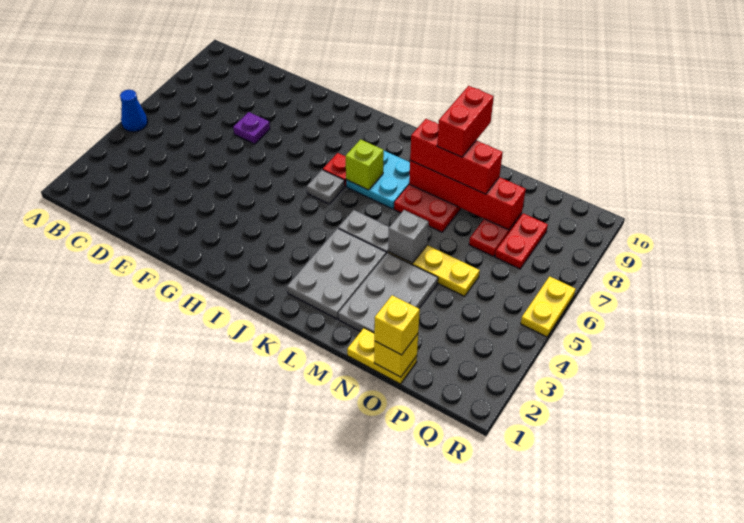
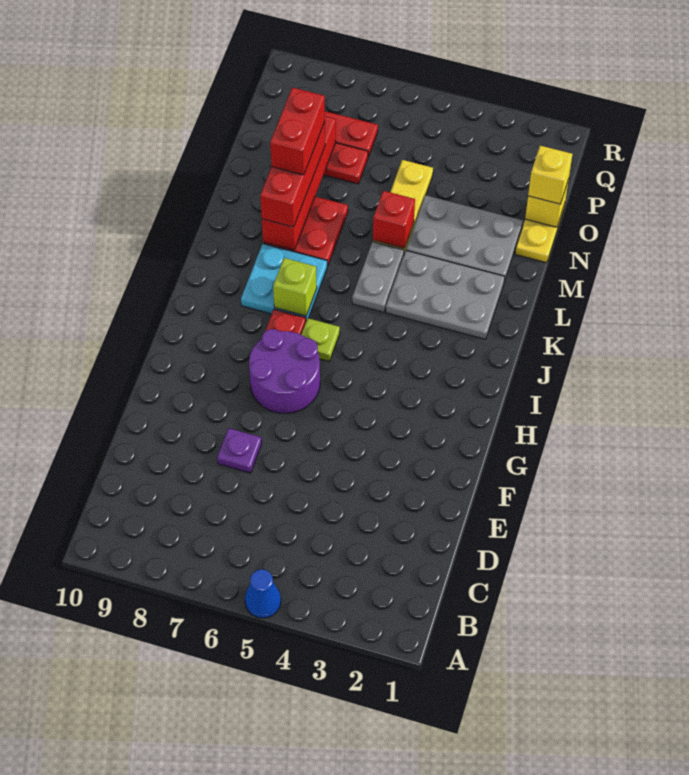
none -> purple 2x2 round brick [249,329,320,414]
grey 1x1 plate [307,170,344,204] -> lime 1x1 plate [301,318,340,361]
grey 1x1 brick [388,210,429,263] -> red 1x1 brick [373,191,415,248]
red 1x2 brick [437,86,494,157] -> red 1x2 brick turned to [270,88,325,175]
yellow 1x2 plate [521,276,576,337] -> none

